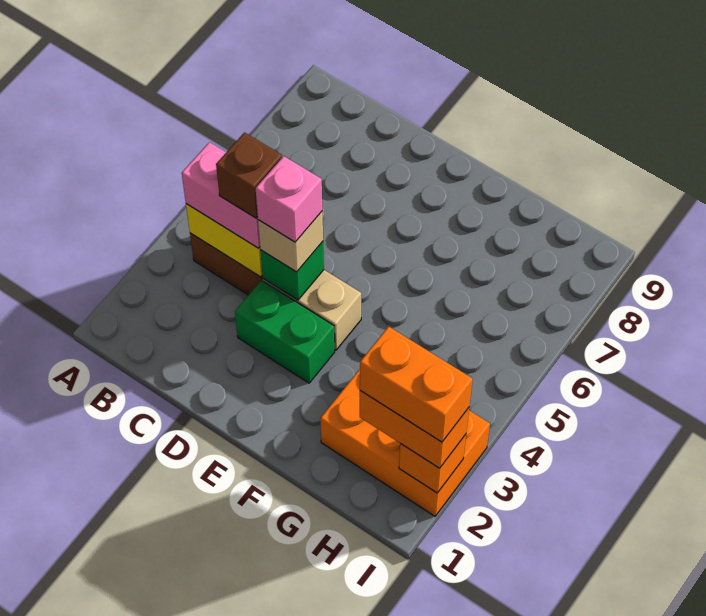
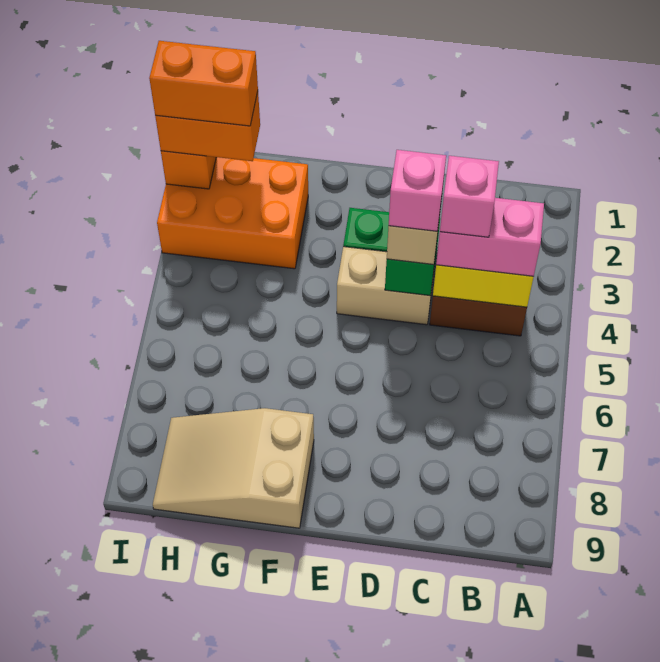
brown 1x1 brick [216,133,282,218] -> pink 1x1 brick [440,156,499,237]
none -> tan 2x3 slope [153,408,314,528]

